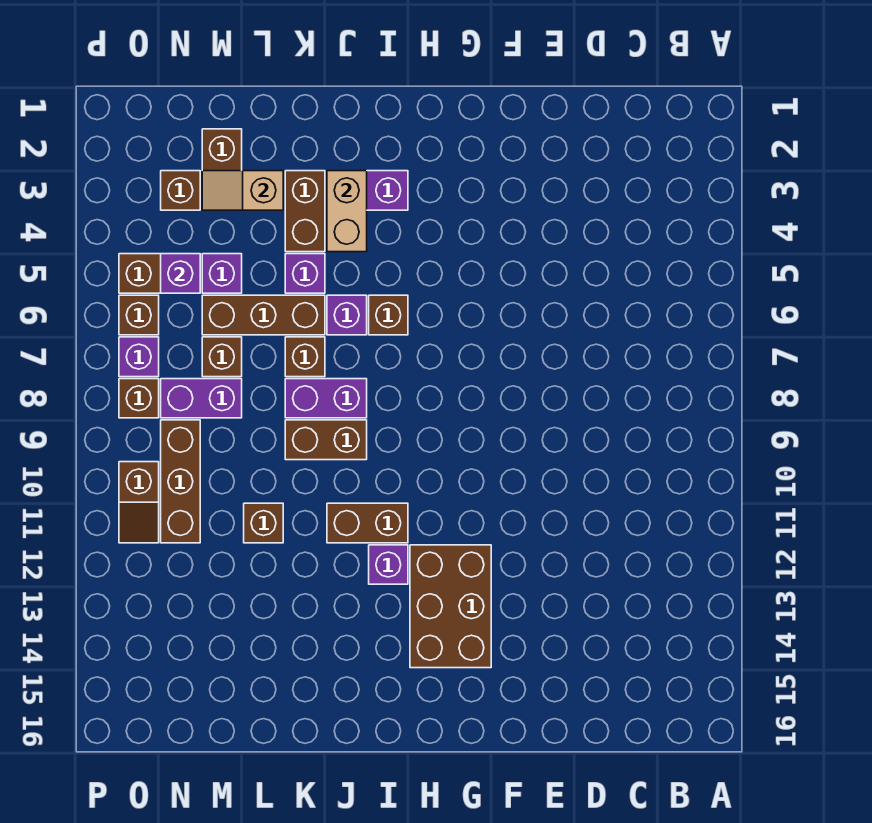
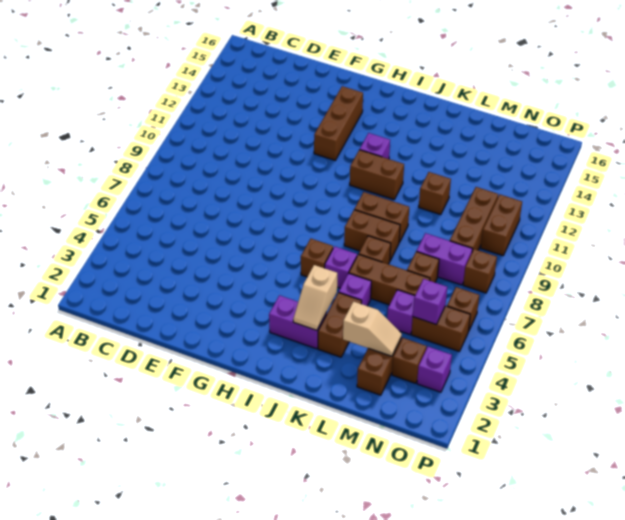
brown 2x3 brick [410,545,491,668] -> brown 1x3 brick [314,86,363,160]
tan 1x2 brick [327,171,367,252] -> tan 1x2 slope [293,265,337,330]
purple 1x2 brick [285,379,367,418] -> brown 1x2 brick [344,210,400,260]
purple 1x1 brick [119,337,159,377] -> purple 1x1 brick moved to [417,347,452,392]
brown 1x2 slope [119,462,159,543] -> brown 1x2 brick [481,195,522,256]

